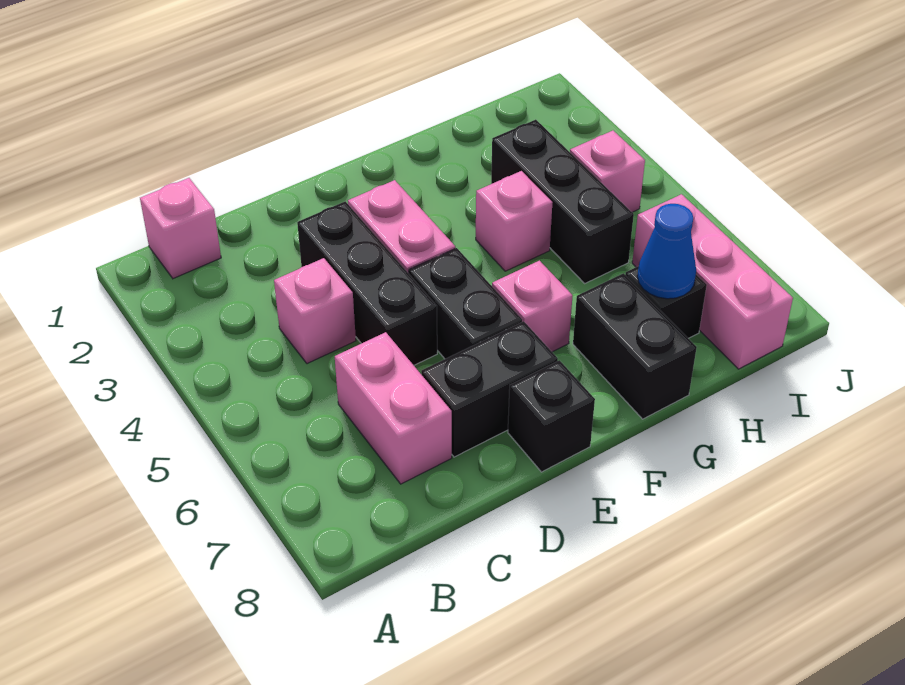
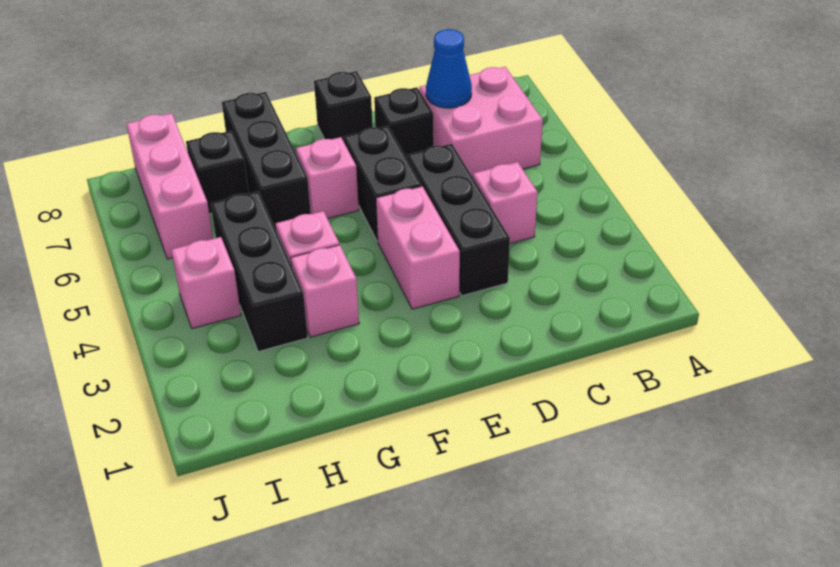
pink 1x1 brick [140,178,221,279] -> pink 1x1 brick moved to [291,245,359,337]
pink 1x2 brick [335,332,452,484] -> pink 2x2 brick [419,67,543,177]
black 1x2 brick [421,321,558,457] -> black 1x1 brick [374,87,434,158]
black 1x2 brick [573,273,697,419] -> black 1x3 brick [222,92,311,230]
blue 1x1 cone [637,204,696,299] -> blue 1x1 cone moved to [426,29,472,108]

